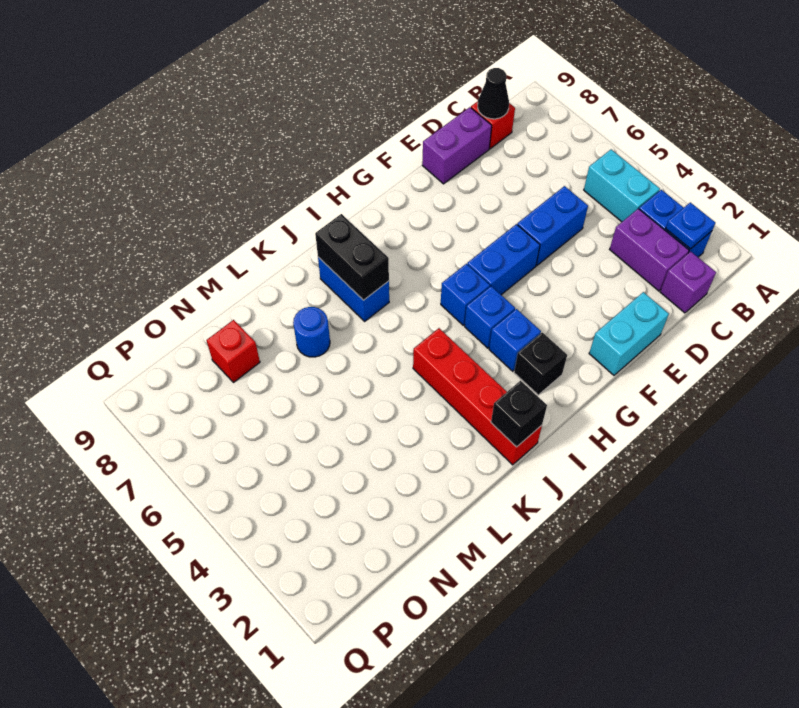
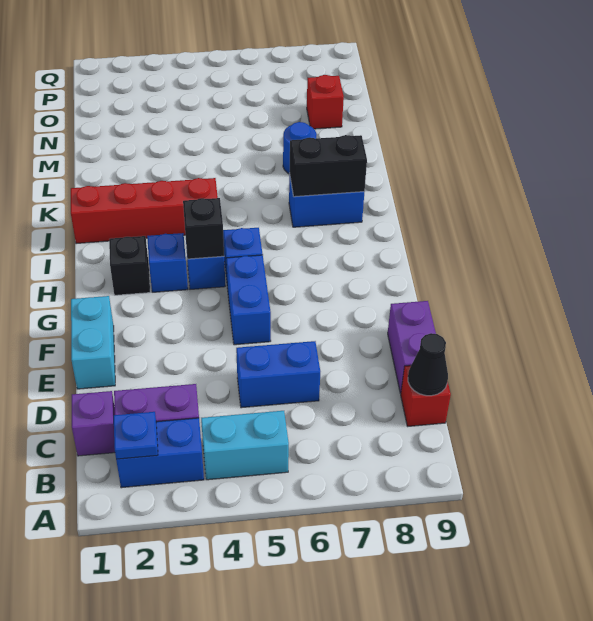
blue 1x2 brick [517,186,588,266] -> blue 1x2 brick turned to [236,341,320,408]
black 1x1 brick [491,381,547,447] -> black 1x1 brick moved to [183,198,224,259]

